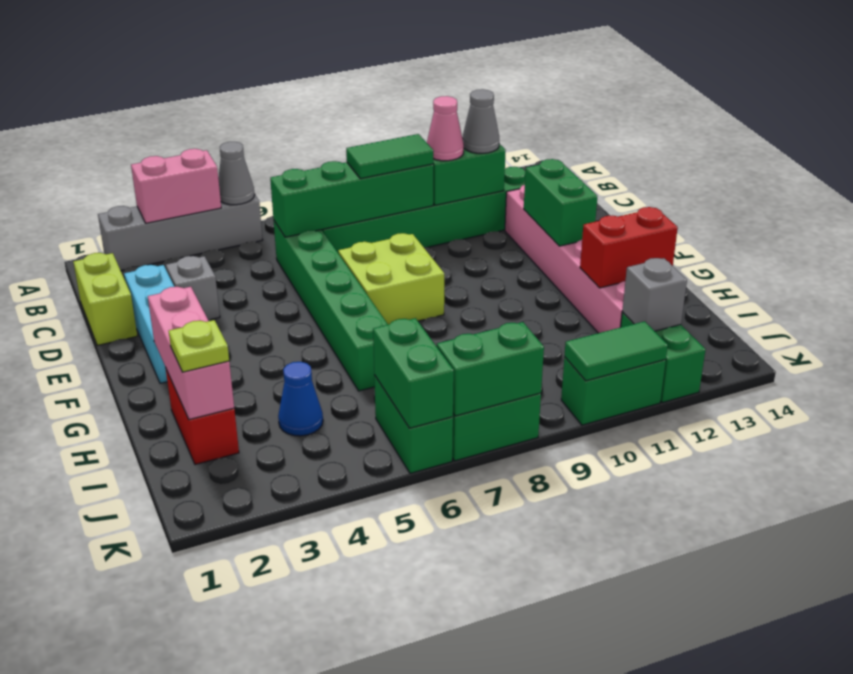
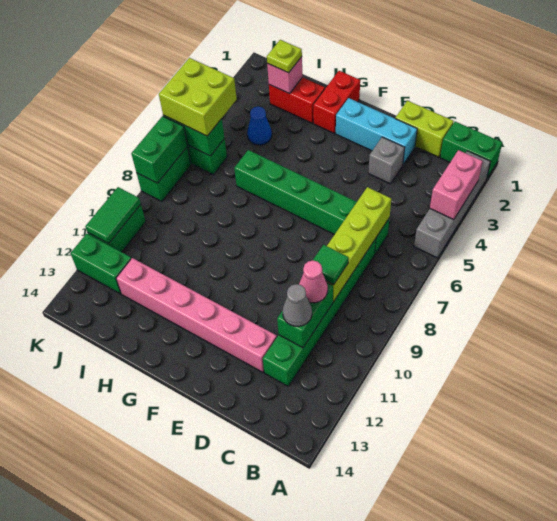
grey 1x1 cone [218,142,255,205] -> none
green 1x4 brick [270,161,433,237] -> lime 1x4 brick [326,187,391,302]
green 1x2 tile [346,134,433,179] -> green 1x1 tile [313,245,348,284]
lime 2x2 brick [338,233,444,325] -> lime 2x2 brick moved to [159,58,237,136]
green 1x2 brick [524,159,597,246] -> green 1x2 brick moved to [440,122,502,178]
pink 1x3 brick [148,287,234,420] -> pink 1x1 brick [267,57,302,94]
red 1x2 brick [580,207,678,288] -> red 1x2 brick moved to [313,71,360,134]
grey 1x1 brick [622,258,687,331] -> none

